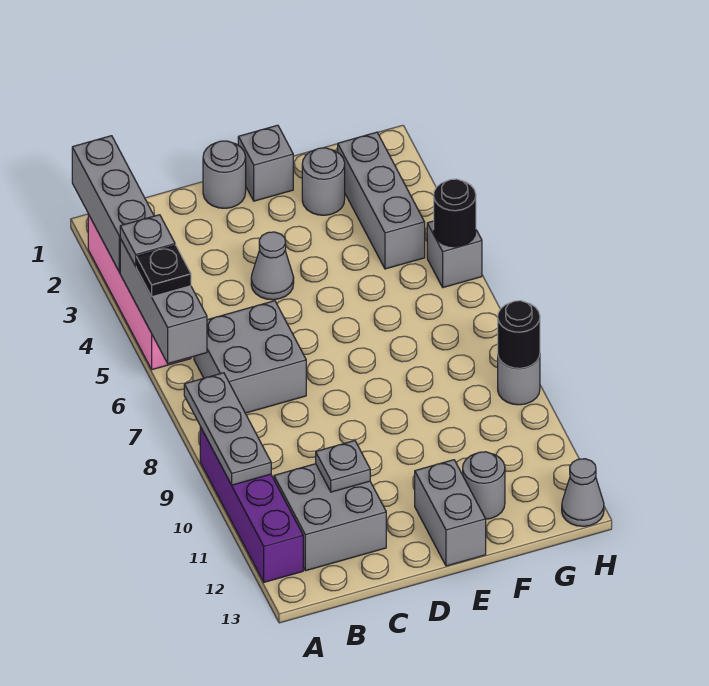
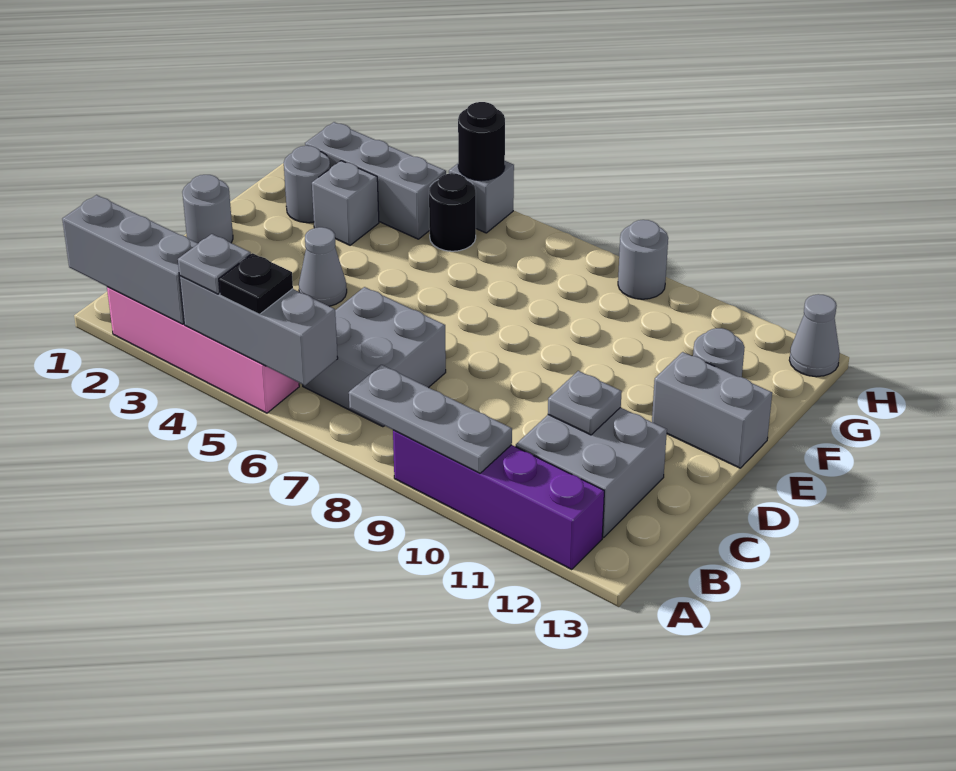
grey 1x1 brick [238,125,293,201] -> grey 1x1 brick moved to [312,161,379,245]
black 1x1 round brick [498,301,540,368] -> black 1x1 round brick moved to [429,173,476,251]

